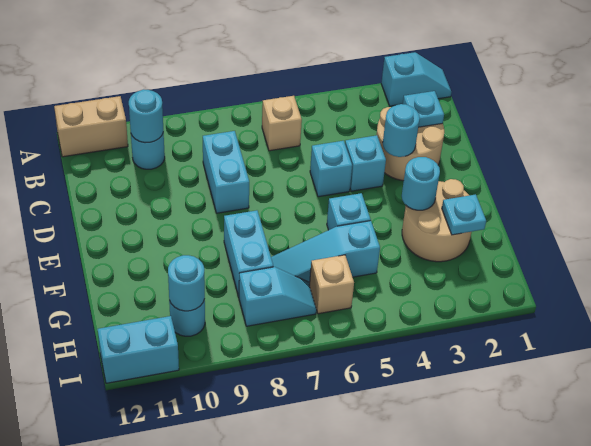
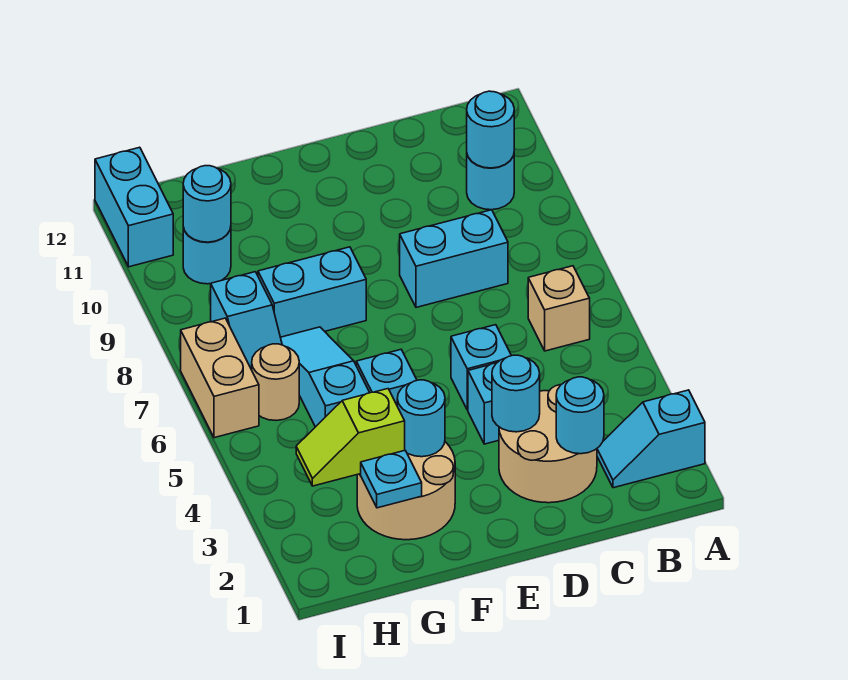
cyan 1x2 slope [381,52,451,106] -> cyan 1x2 slope turned to [597,390,705,488]
tan 1x2 brick [54,96,128,157] -> tan 1x2 brick moved to [181,318,259,438]
cyan 1x1 plate [403,91,444,127] -> cyan 1x1 round brick [556,377,604,454]
none -> lime 1x2 slope [296,389,405,486]
tan 1x1 brick [309,255,354,314] -> tan 1x1 round brick [252,344,299,421]

